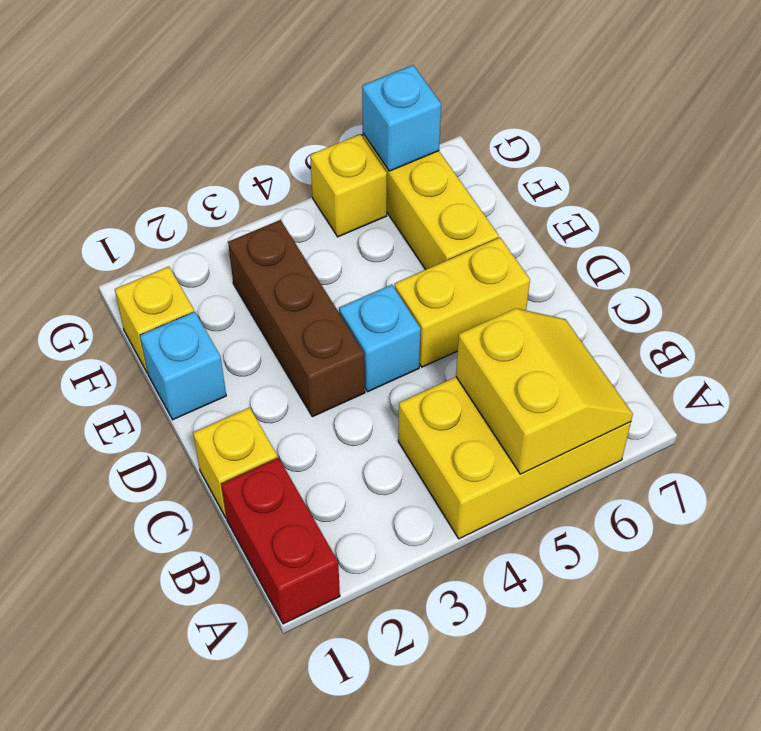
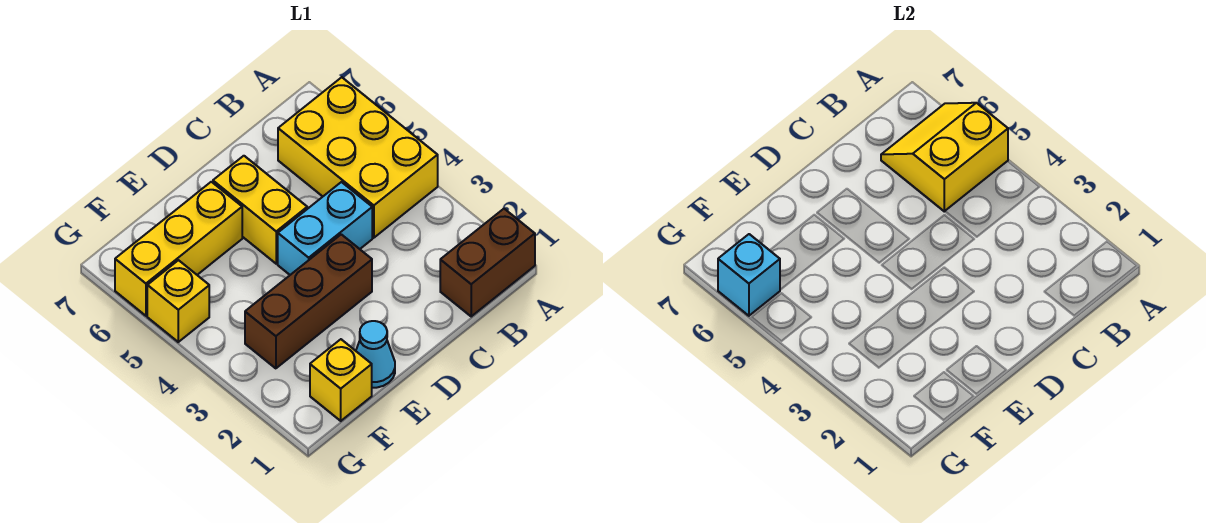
red 1x2 brick [221,458,340,624] -> brown 1x2 brick [440,209,535,316]
yellow 1x1 brick [193,407,277,518] -> none
cyan 1x1 brick [339,285,421,392] -> cyan 1x2 brick [278,182,372,275]
cyan 1x1 brick [140,312,226,420] -> cyan 1x1 cone [356,321,395,388]

